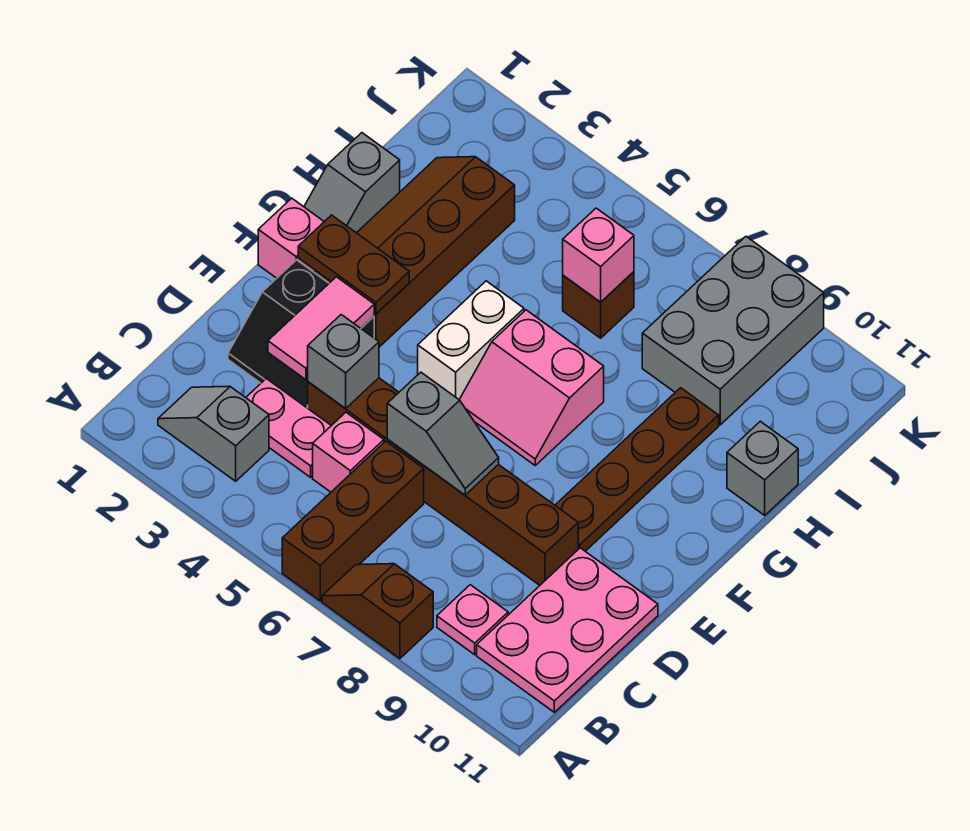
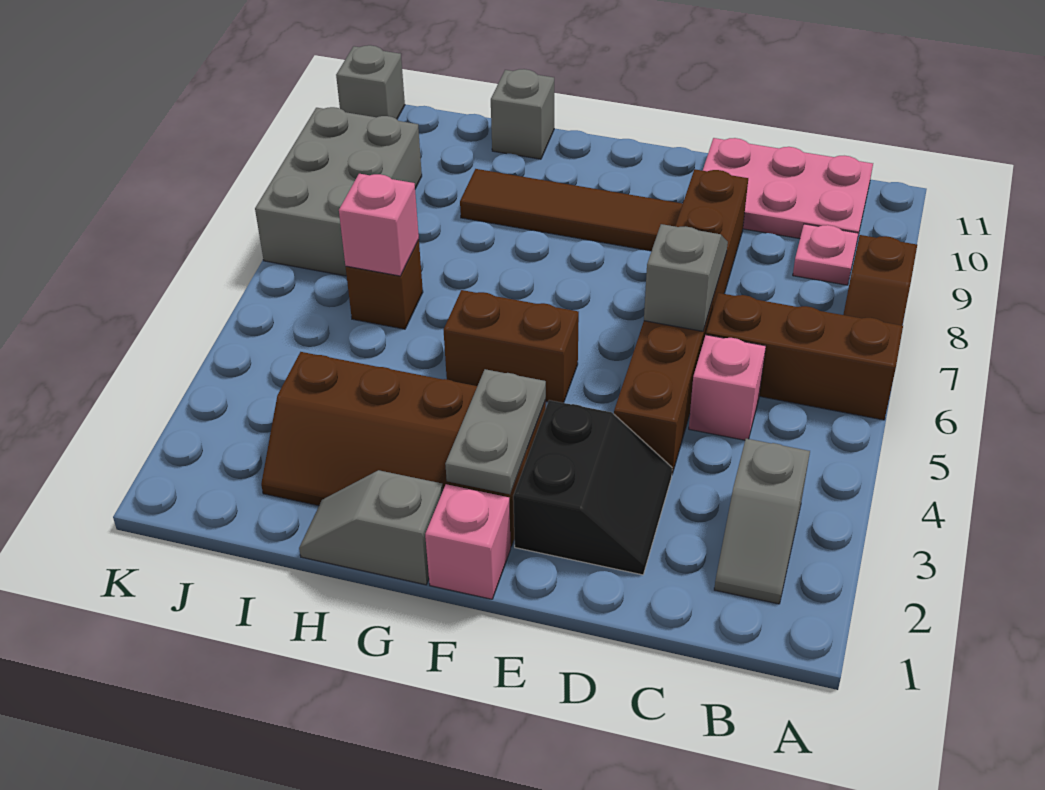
pink 1x2 plate [246,379,331,477] -> none
pink 1x2 tile [268,277,374,380] -> none
grey 1x1 brick [308,315,379,409] -> grey 1x1 brick moved to [336,45,405,119]
brown 1x4 plate [555,388,719,551] -> brown 1x4 tile [460,169,683,251]
brown 1x2 plate [298,215,409,314] -> grey 1x2 plate [445,369,546,494]
white 1x2 brick [418,281,524,399] -> brown 1x2 brick [444,290,579,403]
pink 2x2 slope [459,310,604,465] -> none
grey 1x2 slope [304,133,400,233] -> grey 1x2 slope turned to [299,470,443,585]
grey 2x3 brick [642,237,824,425] -> grey 2x3 brick turned to [255,107,422,276]

